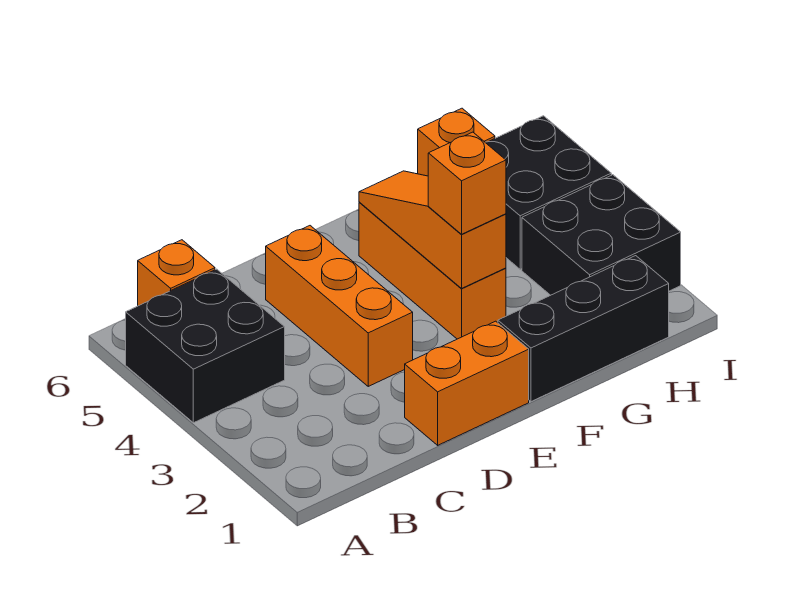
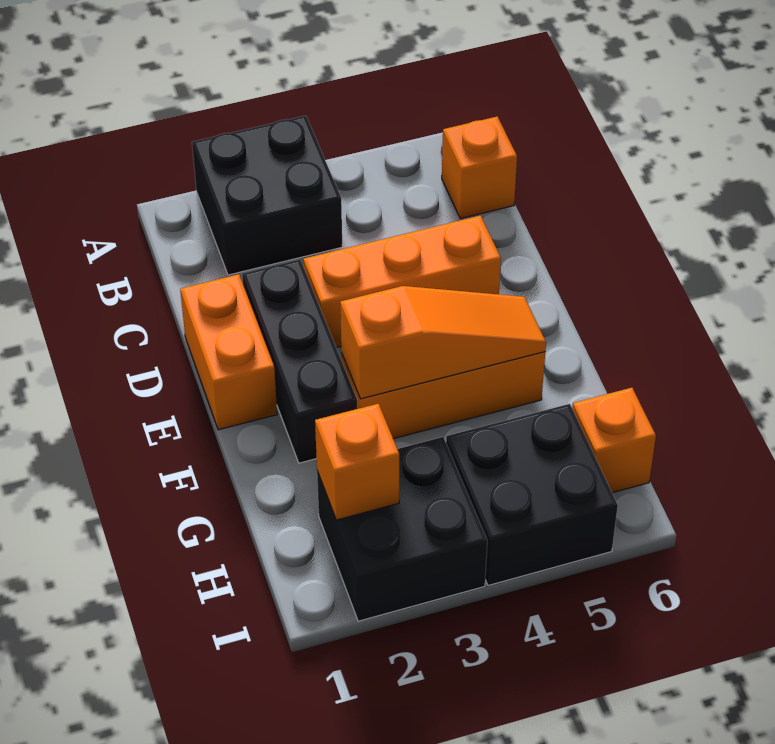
black 2x2 brick [126,269,285,423] -> black 2x2 brick moved to [192,116,342,275]
black 1x3 brick [498,256,669,402] -> black 1x3 brick moved to [242,260,357,463]
orange 1x1 brick [428,132,506,234] -> orange 1x1 brick moved to [315,404,399,520]

